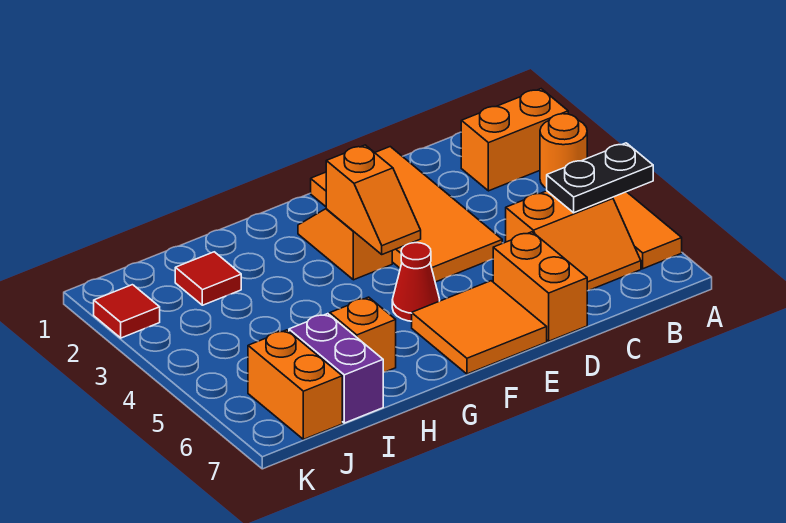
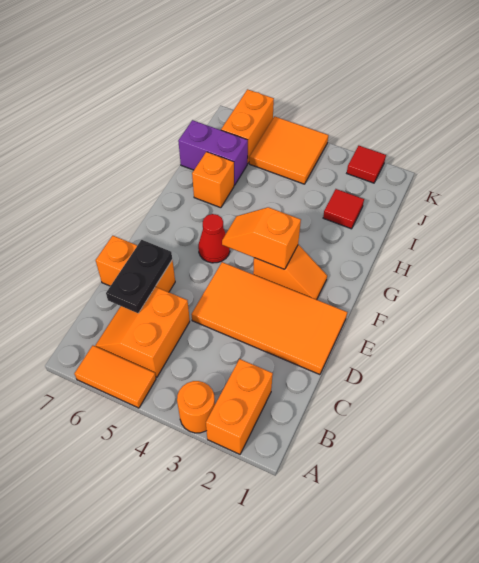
black 1x2 plate [547,143,653,213] -> black 1x2 plate moved to [106,240,172,313]
orange 2x2 tile [412,281,547,374] -> orange 2x2 tile moved to [249,116,328,184]
orange 1x2 brick [248,330,342,439] -> orange 1x2 brick turned to [221,89,274,164]

